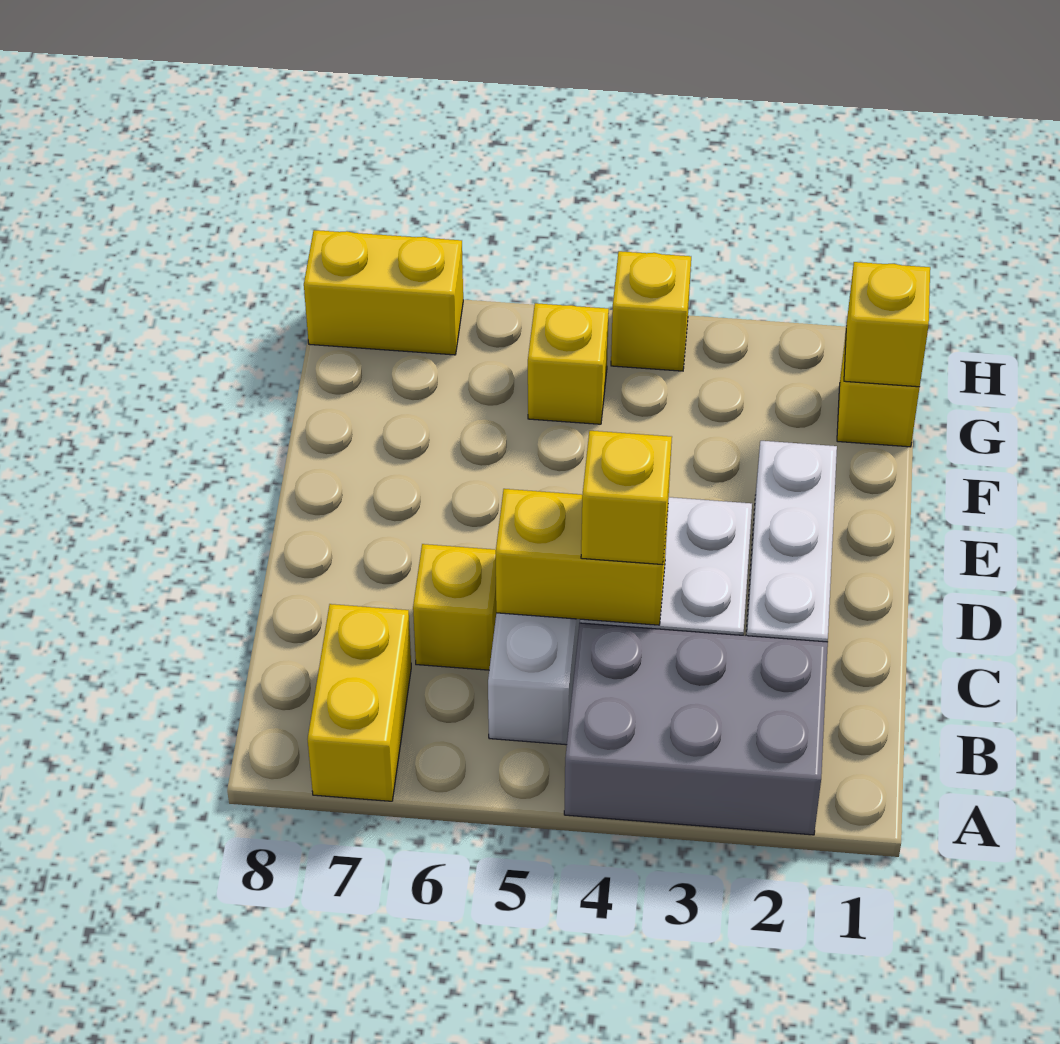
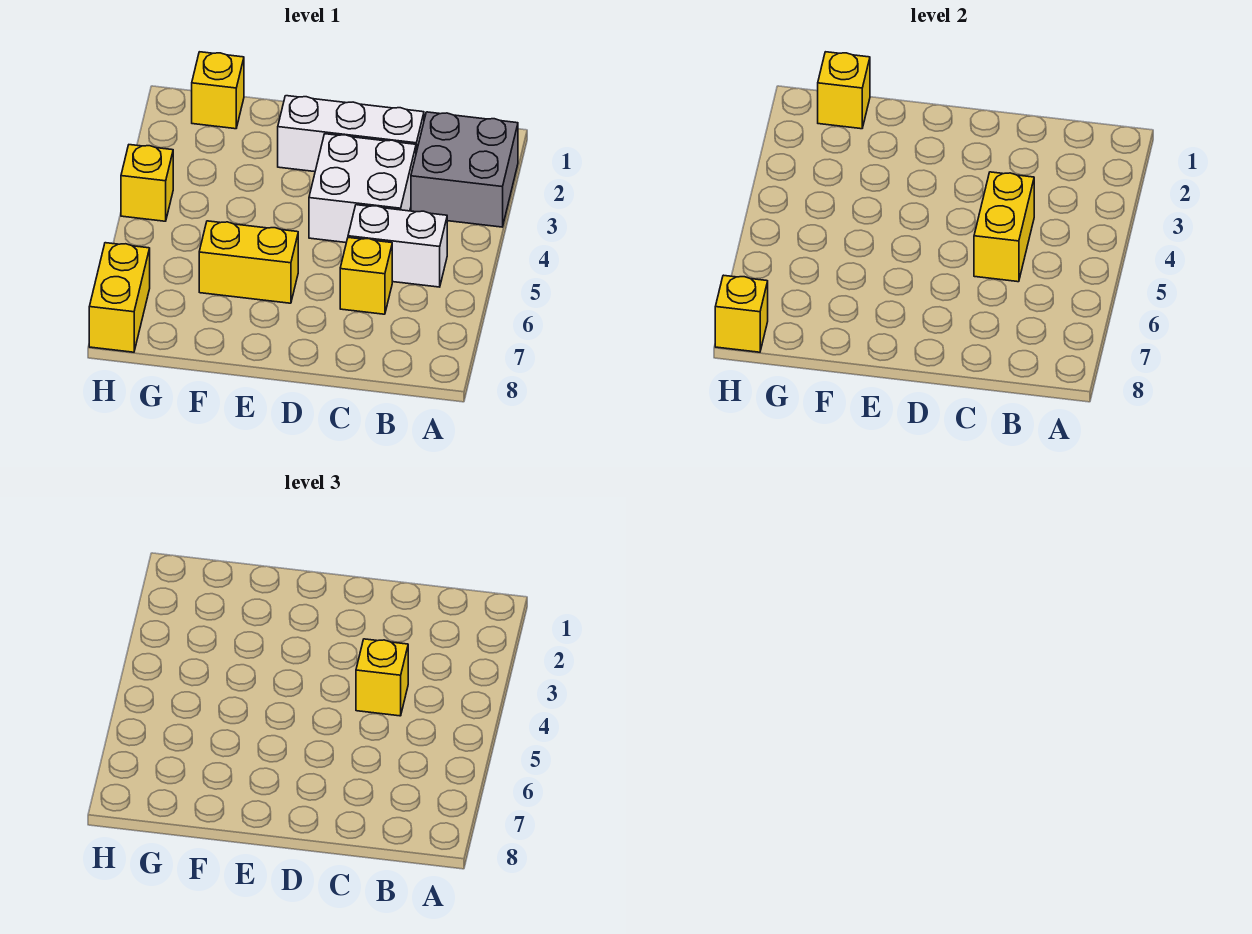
grey 2x3 brick [564,623,828,835] -> grey 2x2 brick [411,112,518,227]
yellow 1x2 brick [308,604,411,801] -> yellow 1x2 brick moved to [199,221,298,303]
yellow 1x1 brick [528,303,609,424] -> yellow 1x1 brick moved to [715,275,768,352]

